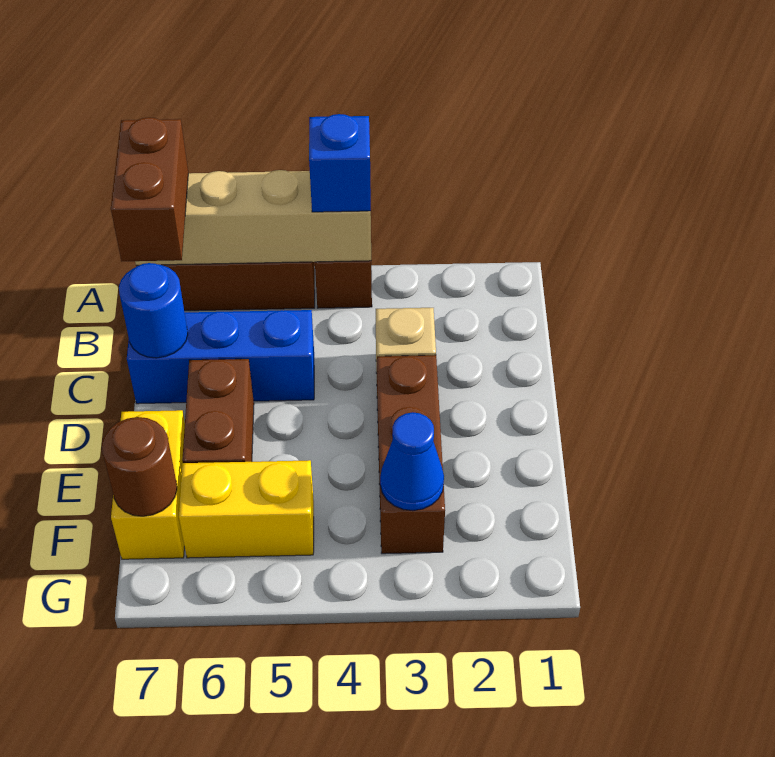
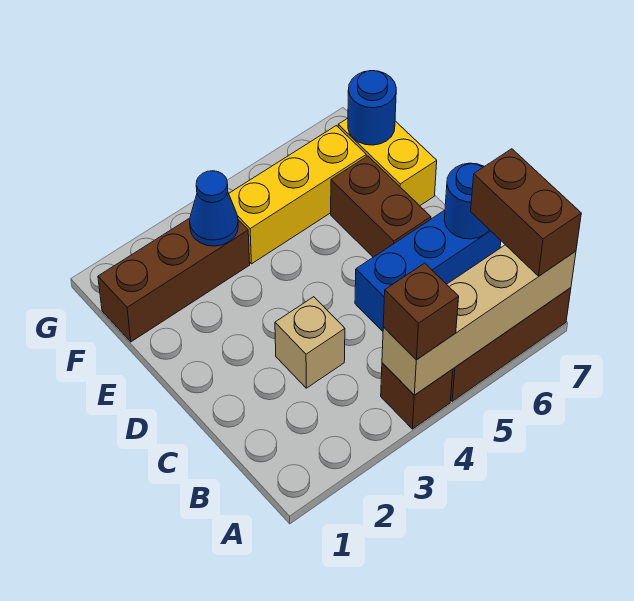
blue 1x1 brick [309,114,371,212] -> brown 1x1 brick [383,263,459,360]
brown 1x3 brick [377,355,445,554] -> brown 1x3 brick turned to [98,218,250,342]
yellow 1x2 brick [179,460,314,558] -> yellow 1x3 brick [229,126,366,264]
brown 1x1 round brick [102,417,177,516] -> blue 1x1 round brick [348,71,396,145]

